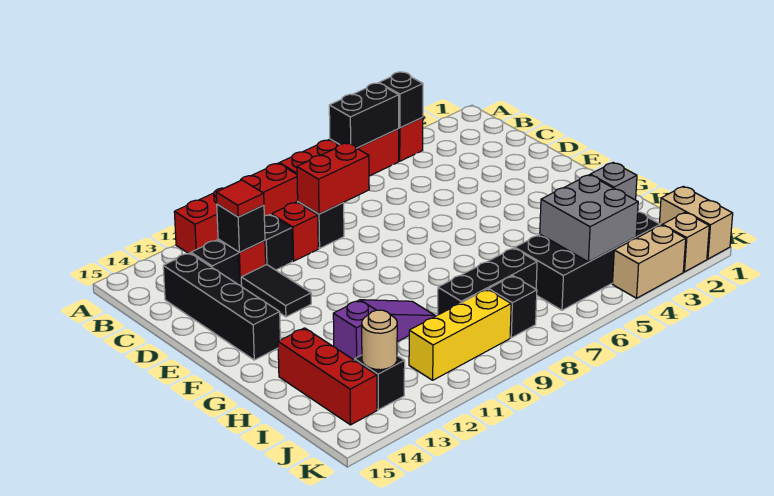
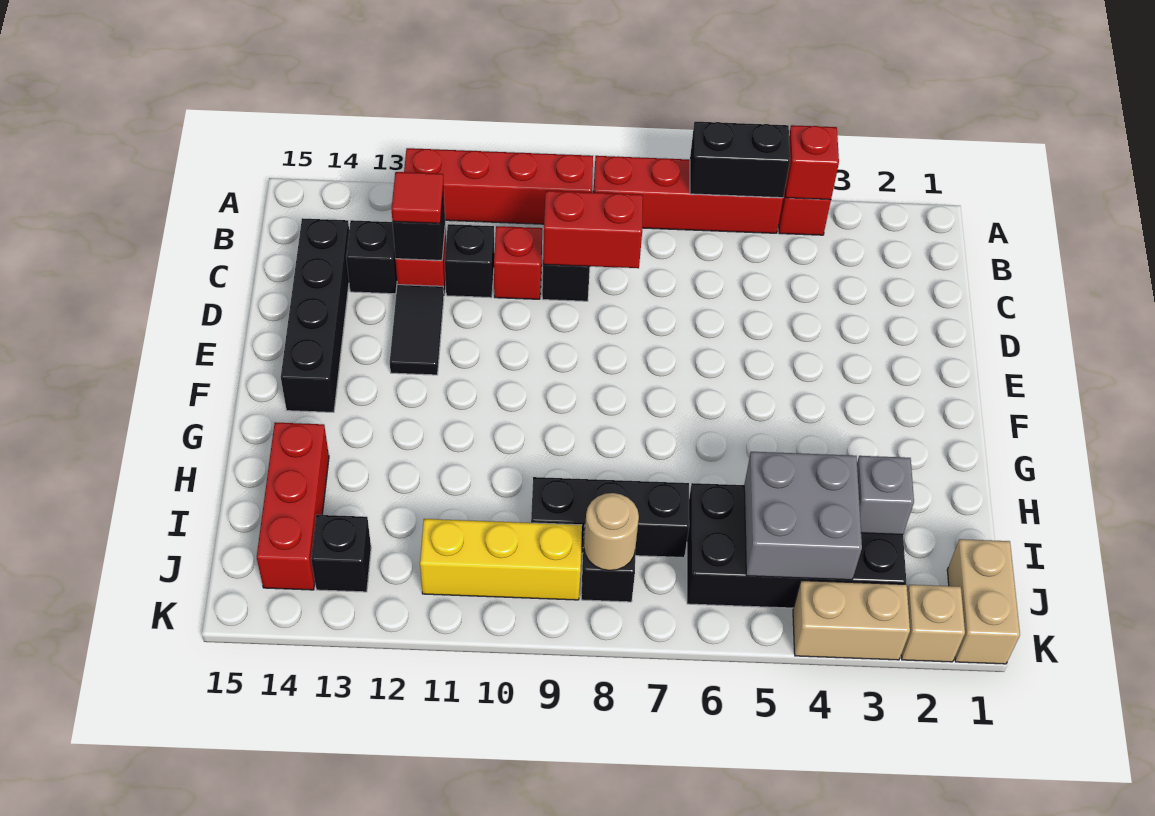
black 1x1 brick [379,72,423,128] -> red 1x1 brick [785,125,839,200]
purple 1x3 slope [333,300,435,360] -> none
tan 1x1 round brick [362,310,397,370] -> tan 1x1 round brick moved to [584,493,639,571]

